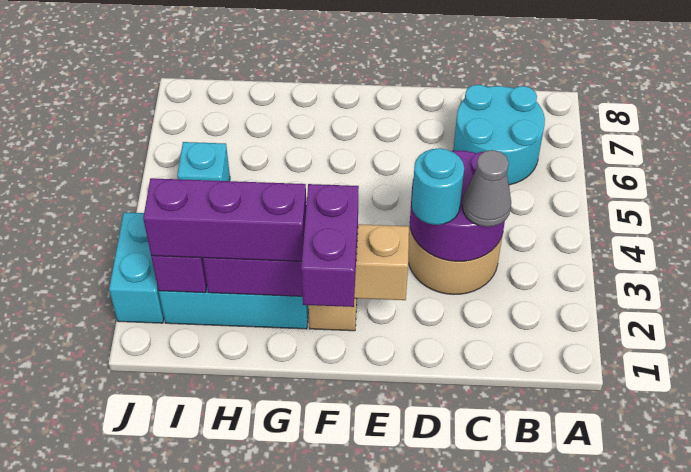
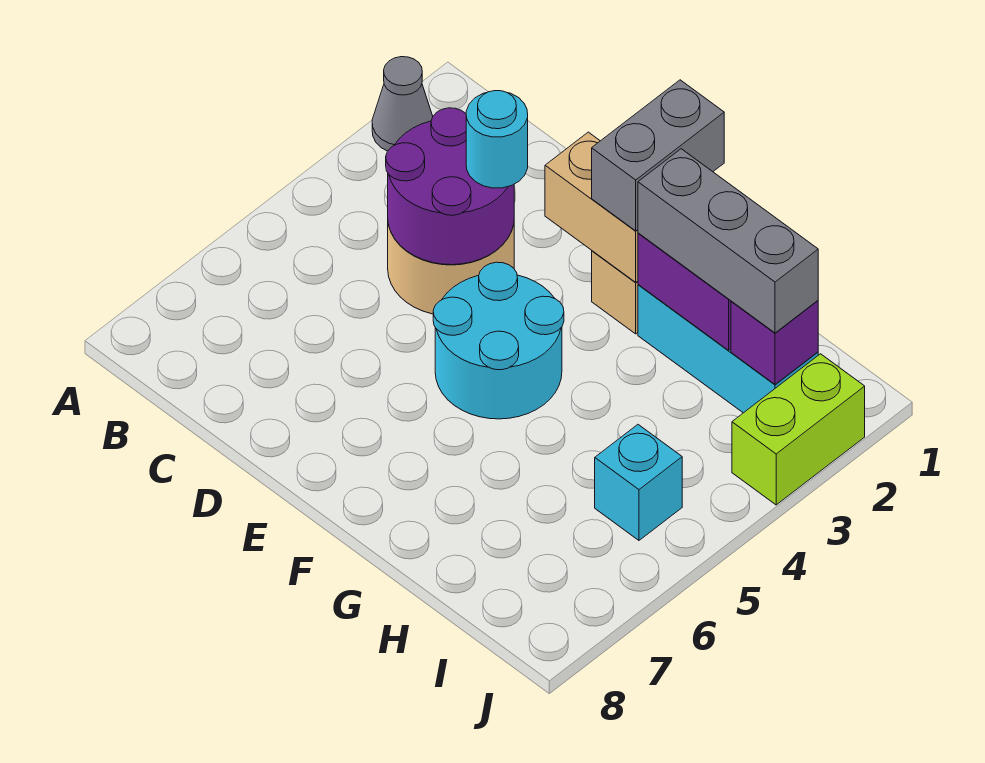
cyan 2x2 round brick [453,85,545,185] -> cyan 2x2 round brick moved to [433,262,564,419]
grey 1x1 cone [462,150,511,227] -> grey 1x1 cone moved to [372,57,433,151]
purple 1x2 brick [301,184,359,307] -> grey 1x2 brick [592,80,724,231]
purple 1x3 brick [143,178,306,262] -> grey 1x3 brick [638,149,818,333]
cyan 1x2 brick [109,212,164,323] -> lime 1x2 brick [732,354,865,505]

